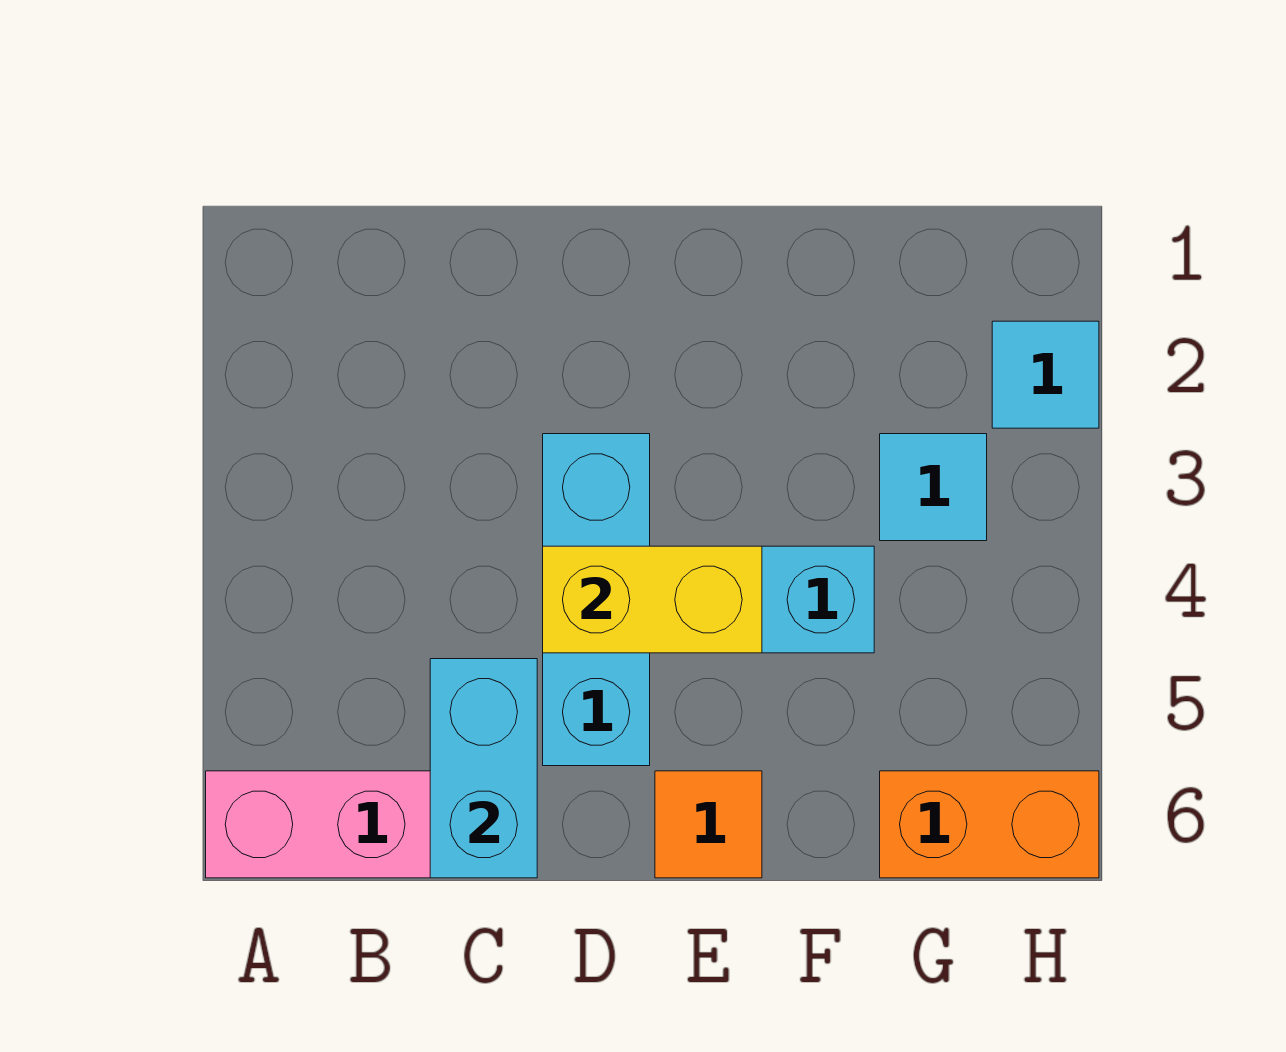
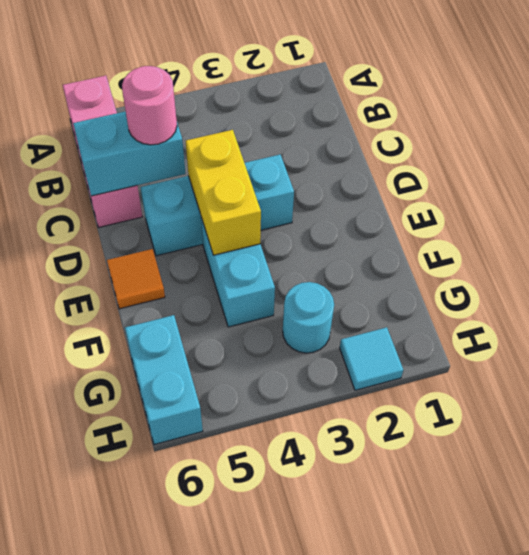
none -> pink 1x1 round brick [122,66,177,145]
cyan 1x1 tile [880,434,987,541] -> cyan 1x1 round brick [283,282,334,353]
orange 1x2 brick [880,771,1099,878] -> cyan 1x2 brick [125,315,203,445]

